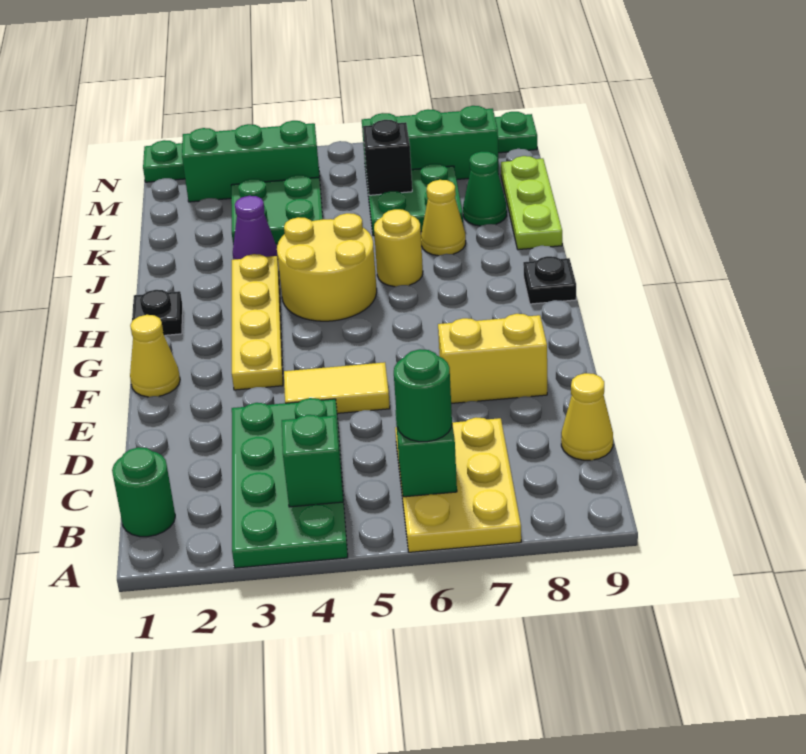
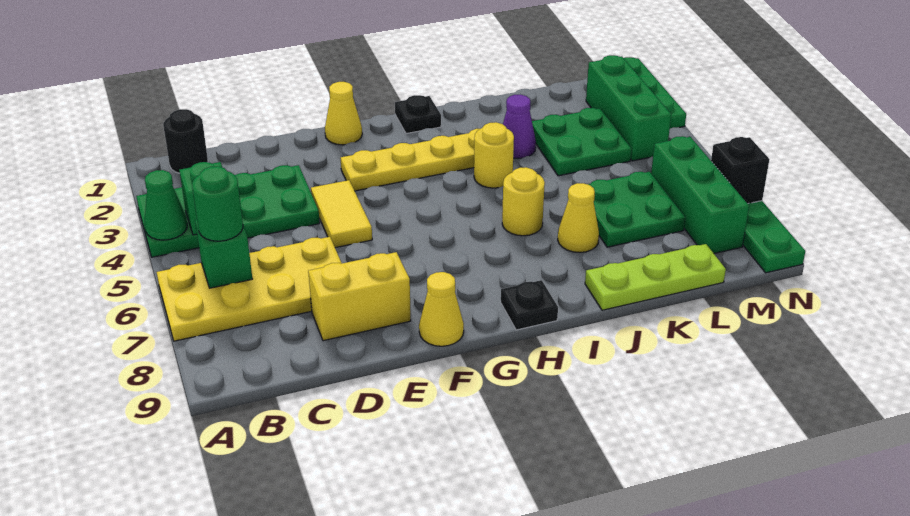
yellow 2x3 plate [395,418,521,552] -> yellow 2x4 plate [157,237,342,341]
green 1x1 round brick [112,447,175,537] -> black 1x1 round brick [163,109,208,173]
yellow 1x1 cone [561,373,613,460] -> yellow 1x1 cone moved to [419,272,464,346]
yellow 1x2 brick [438,314,547,403] -> yellow 1x2 brick turned to [308,252,411,341]
yellow 2x2 round brick [277,213,377,321] -> yellow 1x1 round brick [474,122,514,188]
green 1x1 cone [463,152,507,226] -> green 1x1 cone moved to [145,170,187,240]
black 1x1 brick [363,120,412,195] -> black 1x1 brick moved to [711,137,770,204]

